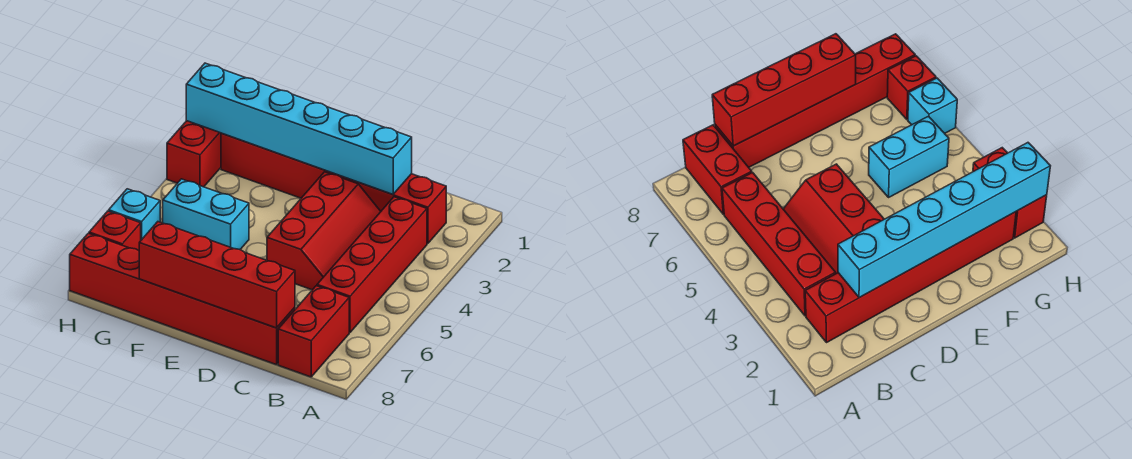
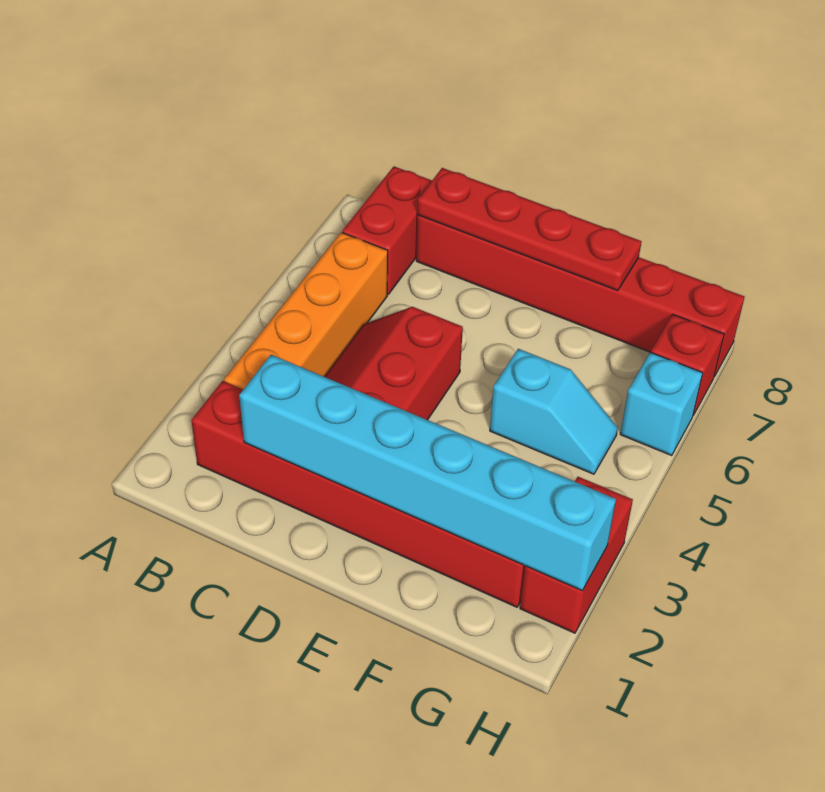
red 1x4 brick [317,197,427,332] -> orange 1x4 brick [224,232,388,389]
red 1x4 brick [139,222,295,328] -> red 1x4 plate [417,168,642,291]
cyan 1x2 brick [163,179,249,249] -> cyan 1x2 slope [490,349,618,474]

